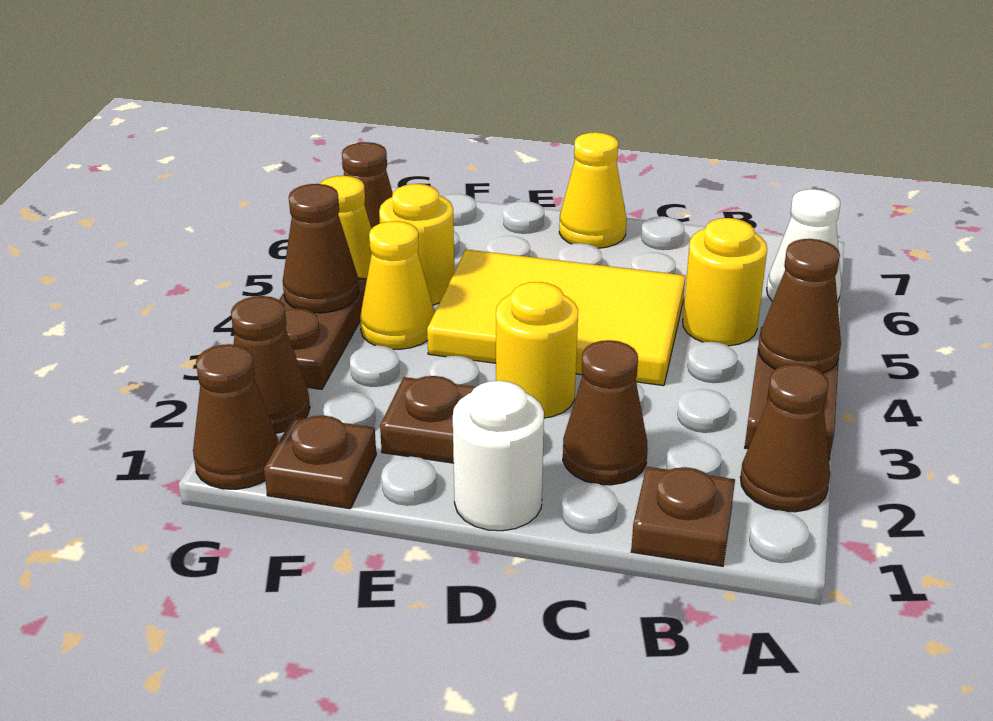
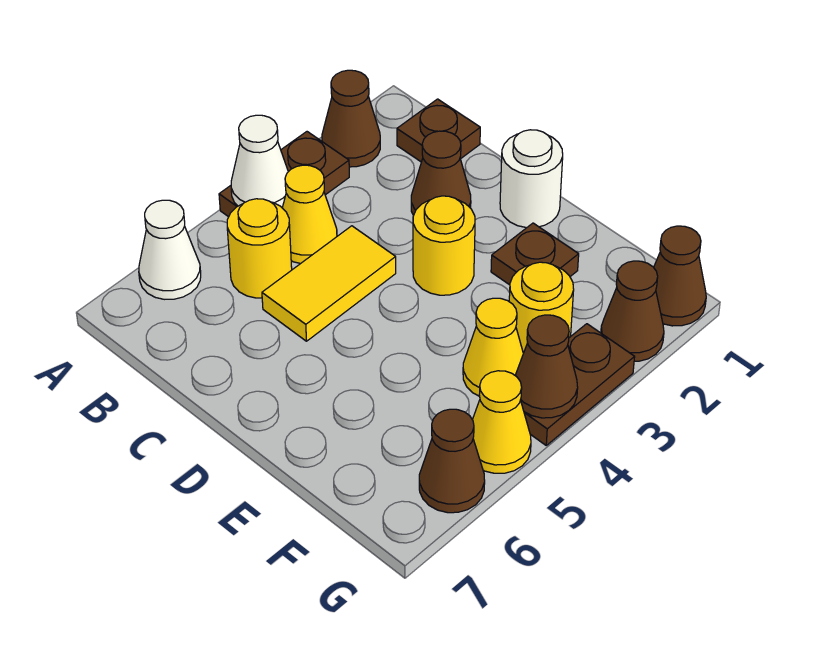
brown 1x1 cone [758,239,841,373] -> white 1x1 cone [231,115,288,207]
yellow 2x3 tile [427,249,686,386] -> yellow 1x2 tile [262,226,396,341]
yellow 1x1 cone [559,132,626,248] -> yellow 1x1 cone moved to [282,165,337,263]
brown 1x1 plate [264,416,376,509] -> none
yellow 1x1 round brick [379,184,454,305] -> yellow 1x1 round brick moved to [509,262,574,353]

